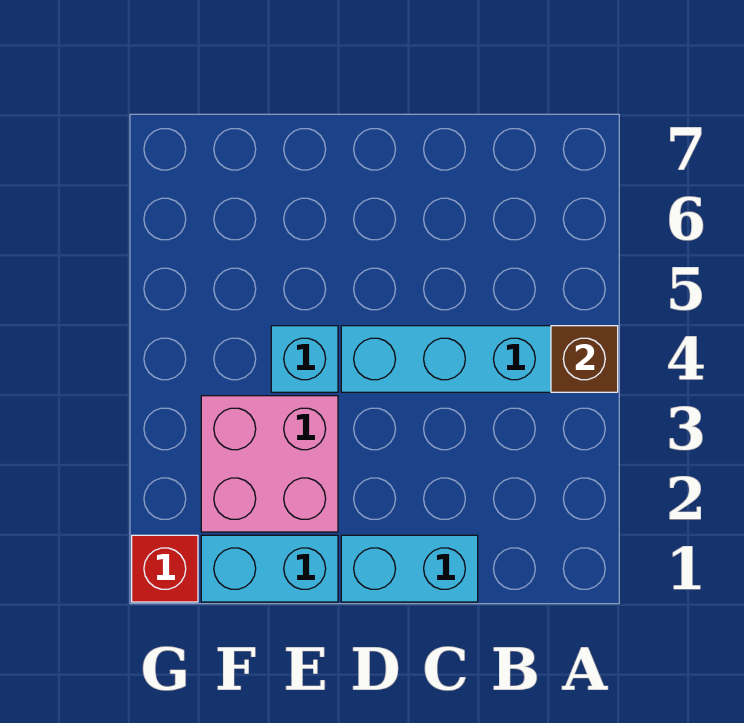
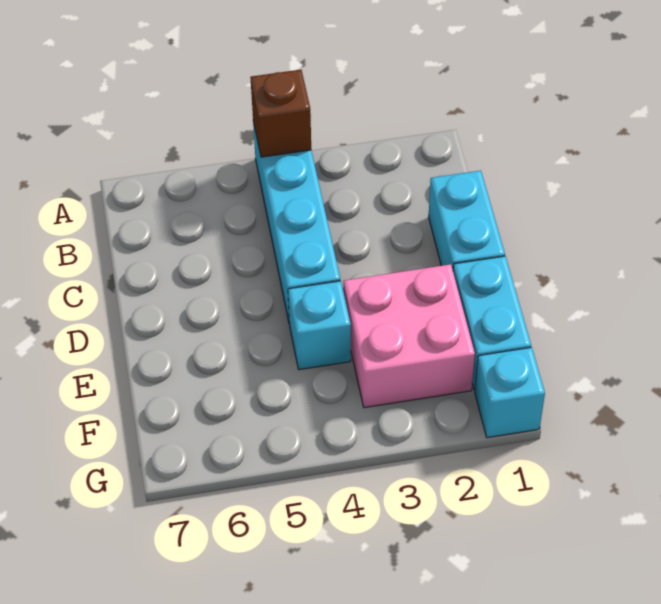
red 1x1 brick [132,535,198,602] -> cyan 1x1 brick [475,347,545,438]

